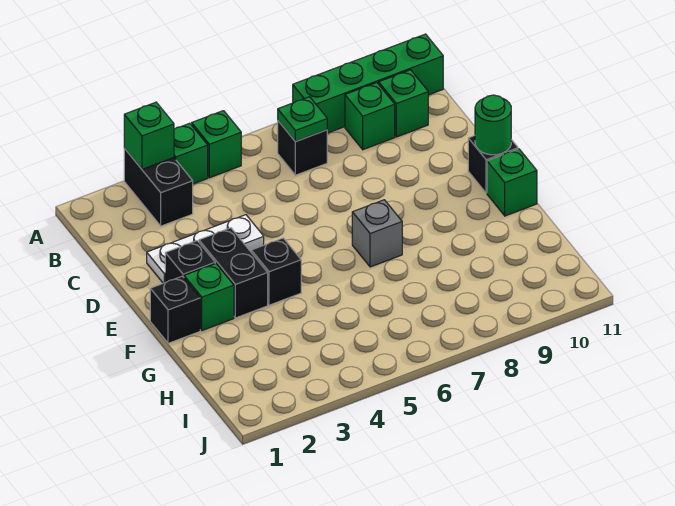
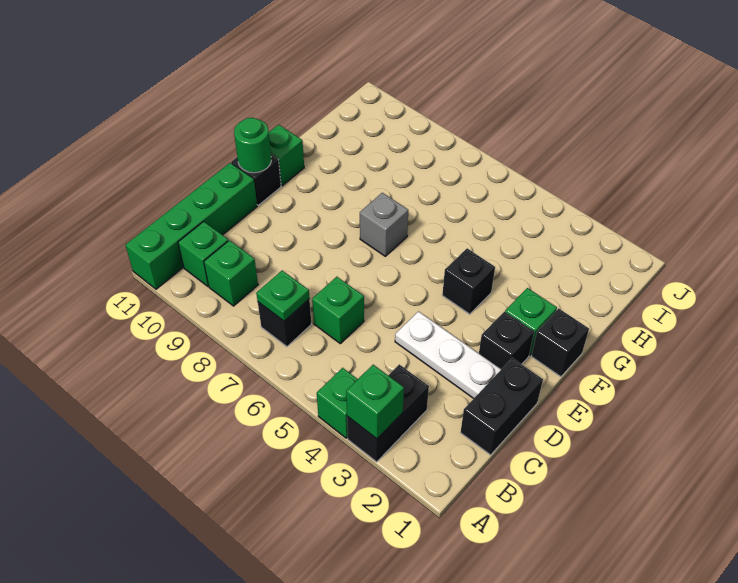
green 1x1 brick [192,111,241,178] -> green 1x1 brick moved to [312,277,364,344]
green 1x4 brick [293,34,443,133] -> green 1x4 brick turned to [125,163,257,289]
black 1x2 brick [199,228,268,318] -> black 1x2 brick moved to [461,358,543,455]

